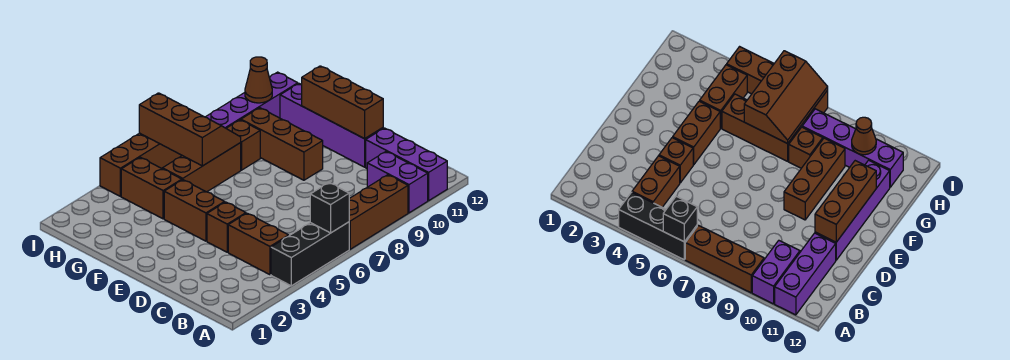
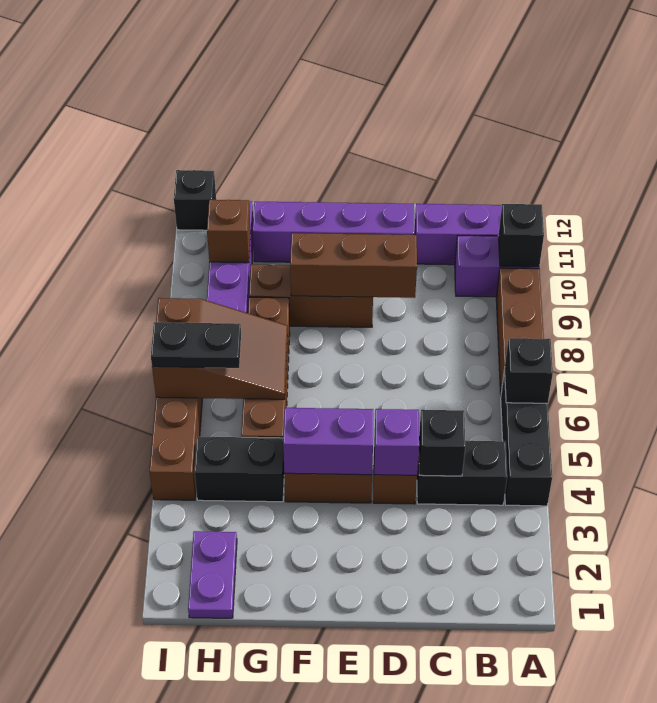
none -> black 1x1 brick [499,204,544,267]
brown 1x2 brick [228,213,289,275] -> black 1x2 brick [417,441,507,505]
none -> black 1x1 brick [419,410,465,476]
none -> purple 1x1 brick [374,409,419,475]
brown 1x3 brick [302,66,383,139] -> brown 1x3 brick moved to [290,233,417,298]
none -> purple 1x2 brick [283,408,373,475]
brown 1x2 brick [121,157,182,219] -> black 1x2 brick [194,437,285,502]
brown 2x3 slope [139,93,241,166] -> brown 2x3 slope turned to [152,298,288,399]
none -> purple 1x2 plate [188,531,237,618]
none -> black 1x2 plate [151,322,241,368]
brown 1x1 cone [245,57,272,103] -> brown 1x1 brick [207,200,251,263]
none -> black 1x1 brick [174,170,216,230]

